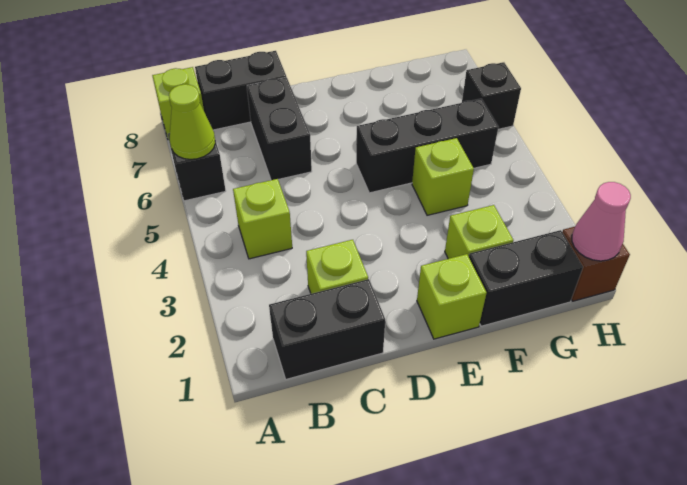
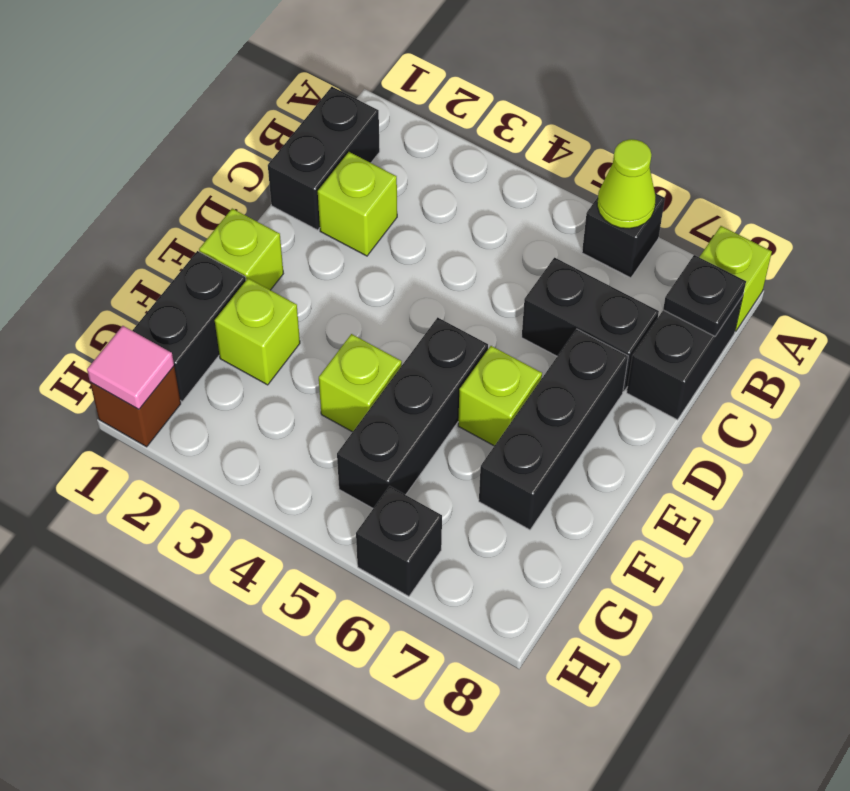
lime 1x1 brick [233,179,292,259] -> lime 1x1 brick moved to [458,346,542,446]
none -> black 1x1 plate [663,255,746,336]
none -> black 1x3 brick [479,329,628,530]
pink 1x1 cone [572,182,631,261] -> pink 1x1 tile [87,326,174,409]

